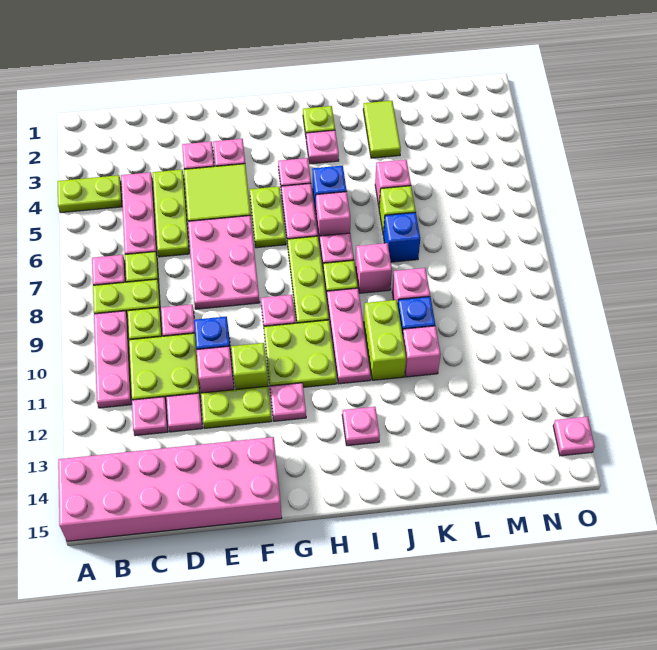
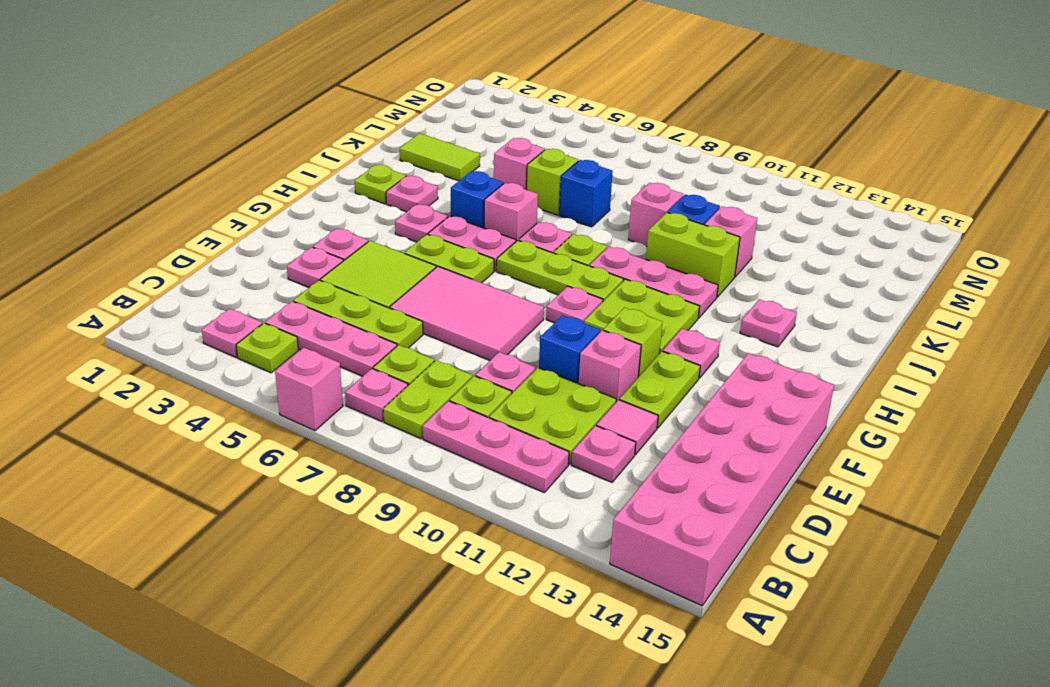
lime 1x2 plate [58,175,122,213] -> lime 1x1 plate [236,323,299,373]
pink 2x3 plate [188,216,260,309] -> pink 2x3 tile [390,266,544,360]
pink 1x1 brick [356,243,392,293] -> pink 1x1 brick moved to [275,348,343,431]
pink 1x1 plate [553,417,595,456] -> pink 1x1 plate moved to [202,309,262,357]

